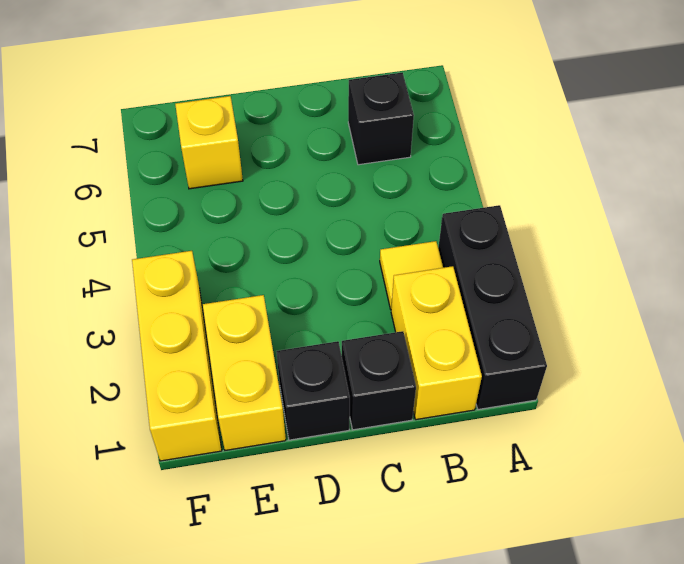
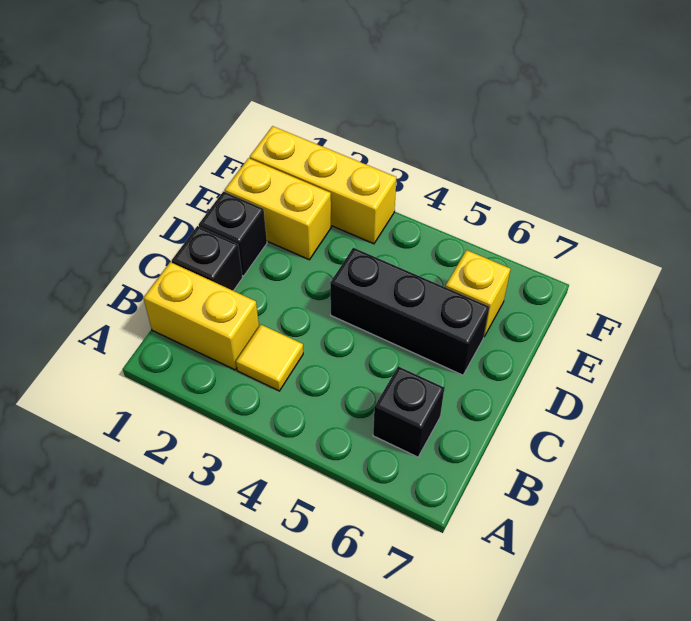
black 1x3 brick [438,205,547,409] -> black 1x3 brick moved to [330,248,489,375]

